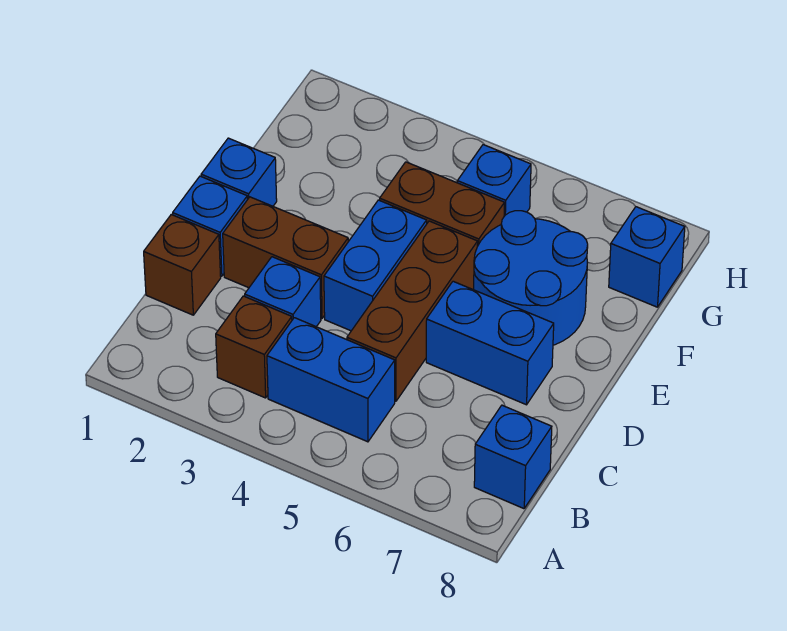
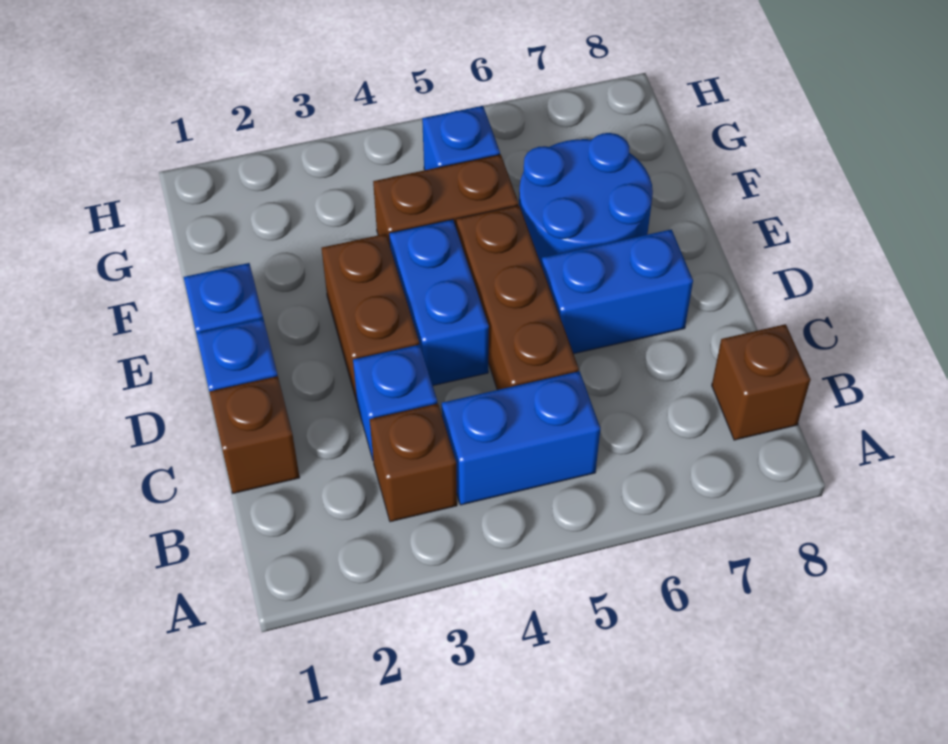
blue 1x1 brick [474,405,552,509] -> brown 1x1 brick [712,324,811,440]
brown 1x2 brick [223,197,348,318] -> brown 1x2 brick turned to [322,234,419,402]
blue 1x1 brick [609,207,685,307] -> none

